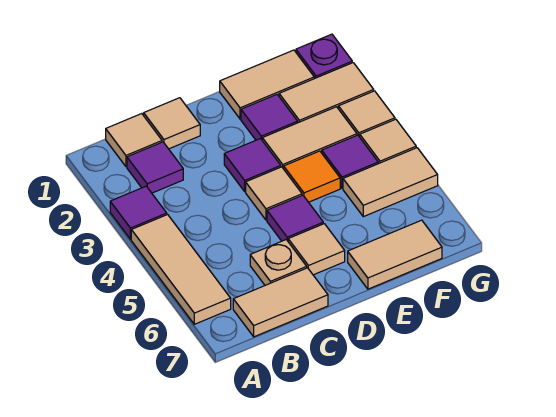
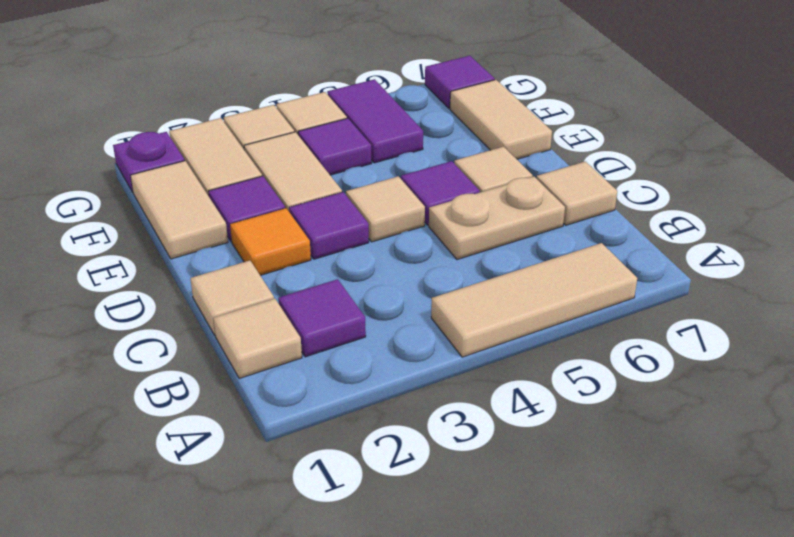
purple 1x1 tile [110,186,167,239] -> purple 1x1 tile moved to [425,56,495,108]
tan 1x2 tile [233,268,328,337] -> tan 1x1 tile [536,161,617,225]
tan 1x1 plate [250,240,307,285] -> tan 1x2 plate [429,177,565,260]
orange 1x1 tile [284,151,340,202] -> orange 1x1 tile moved to [230,208,311,275]
tan 1x2 tile [343,148,438,217] -> purple 1x2 tile [327,79,423,163]

